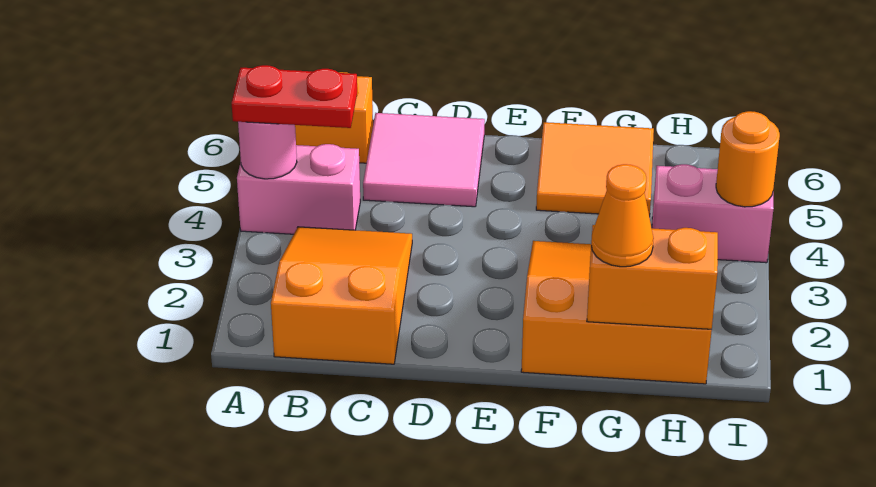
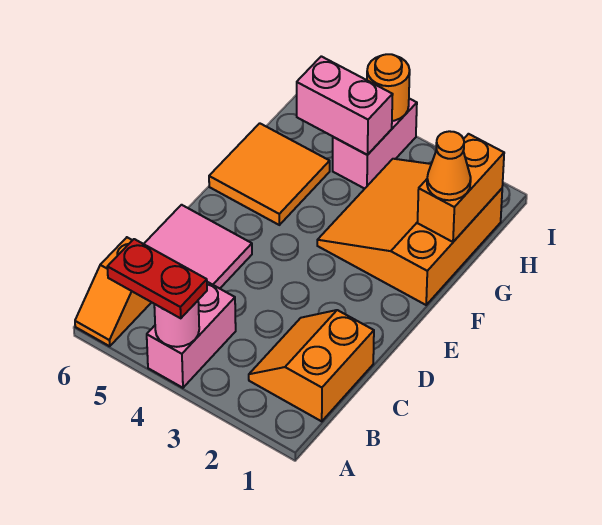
red 1x2 plate [232,65,357,128] -> red 1x2 plate turned to [107,239,207,318]
orange 2x3 slope [271,227,412,364] -> orange 2x2 slope [249,310,374,421]
none -> pink 1x2 brick [297,56,393,155]

